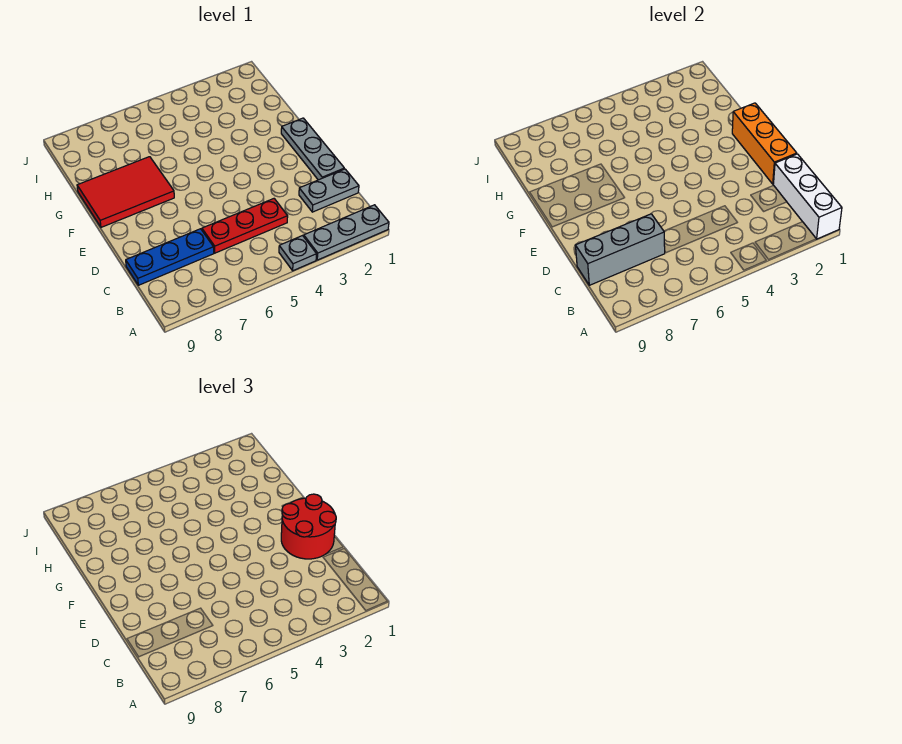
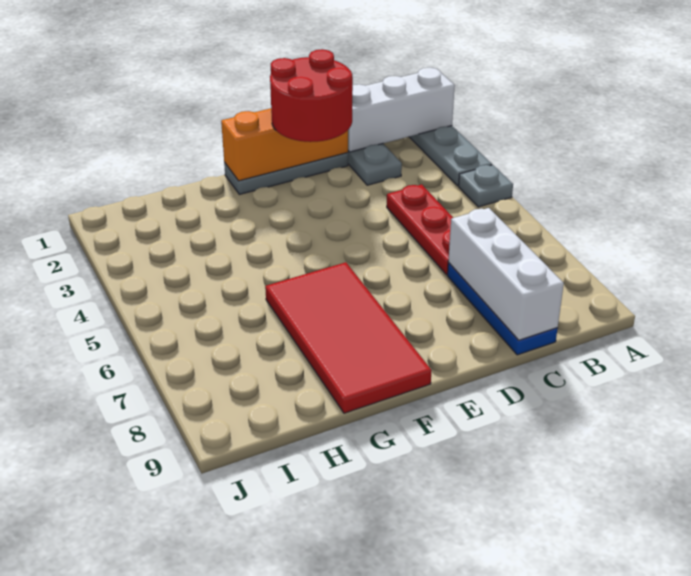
grey 1x3 brick [575,214,665,285] -> white 1x3 brick [448,208,564,340]
red 2x3 tile [77,157,174,227] -> red 2x4 tile [265,262,432,413]

